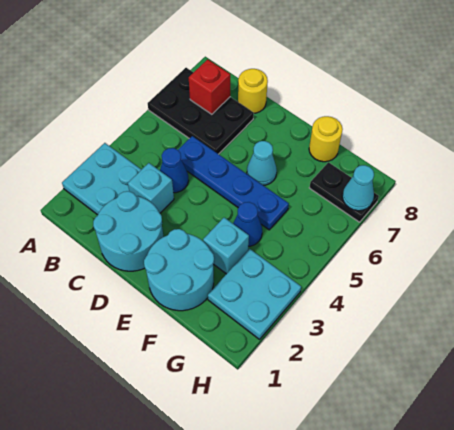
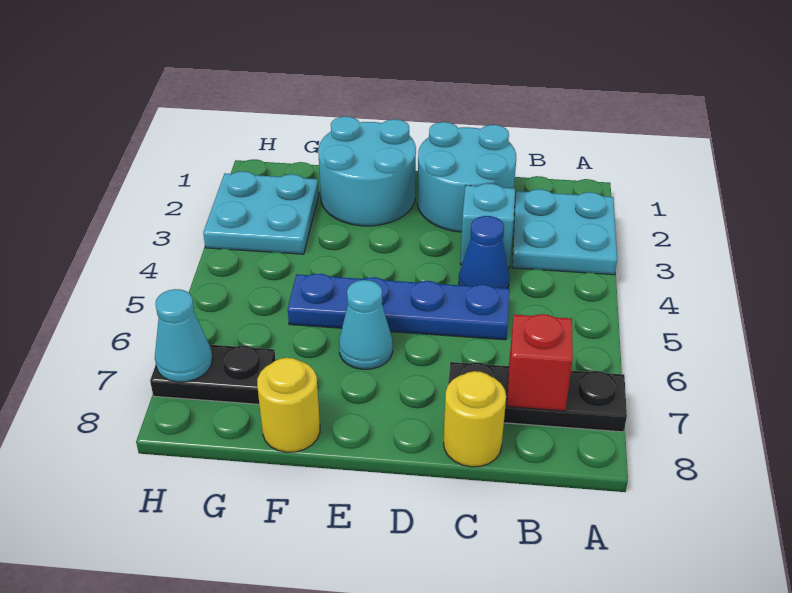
black 2x3 plate [148,68,254,154] -> black 1x3 plate [448,362,627,432]
cyan 1x1 brick [203,218,249,274] -> none
blue 1x1 cone [233,202,262,246] -> none

